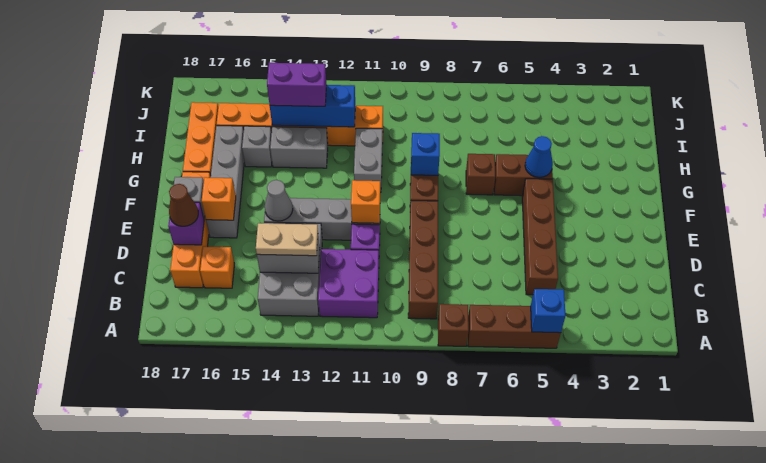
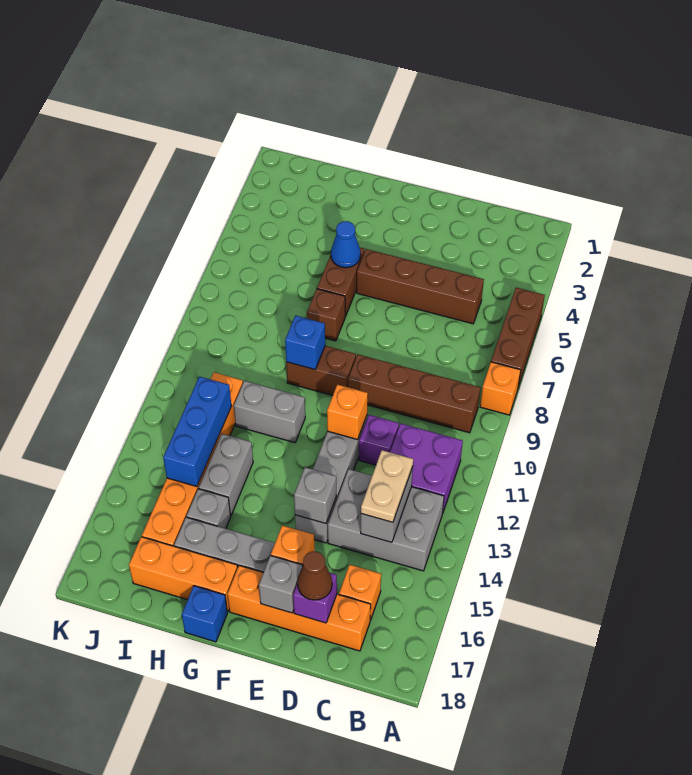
blue 1x1 brick [531,289,565,333] -> blue 1x1 brick moved to [182,586,227,642]
brown 1x1 brick [438,304,469,346] -> orange 1x1 brick [480,362,521,415]
grey 1x1 cone [265,180,293,221] -> grey 1x1 brick [294,467,336,524]
purple 1x2 brick [267,63,327,106] -> none

